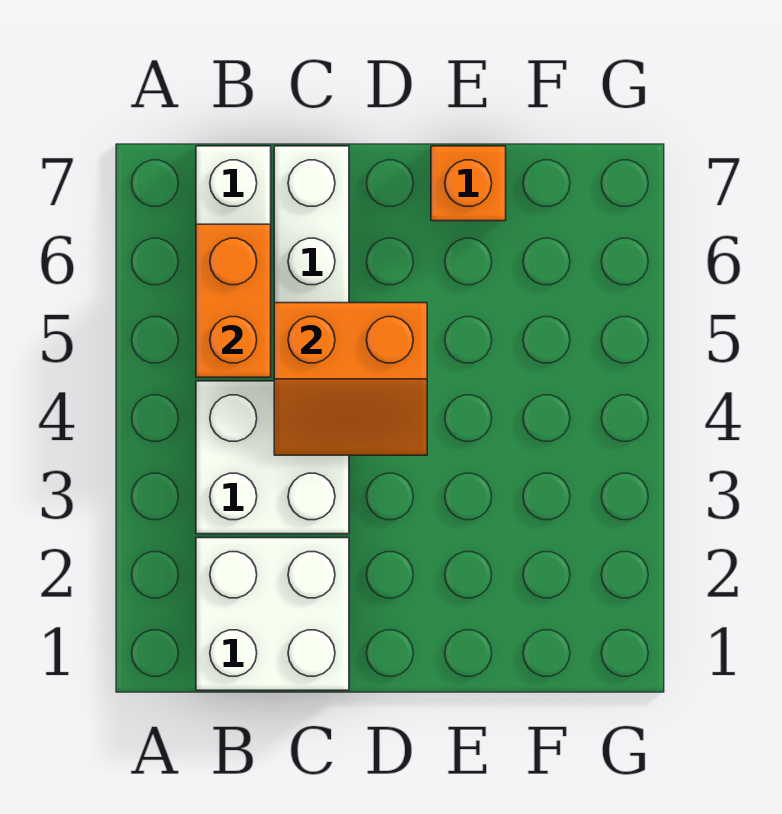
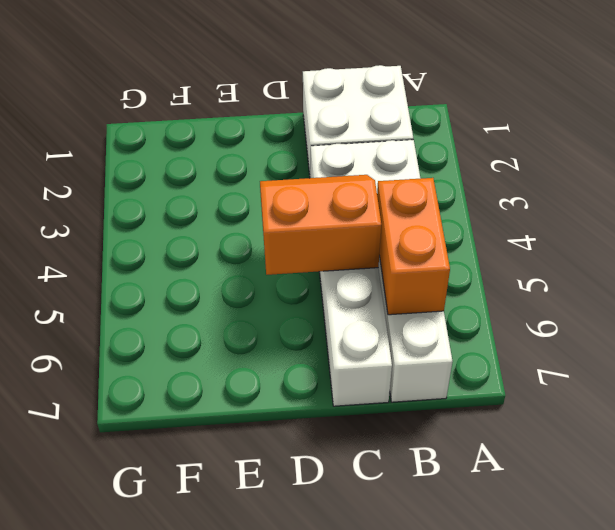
orange 1x1 brick [431,146,506,221] -> none

